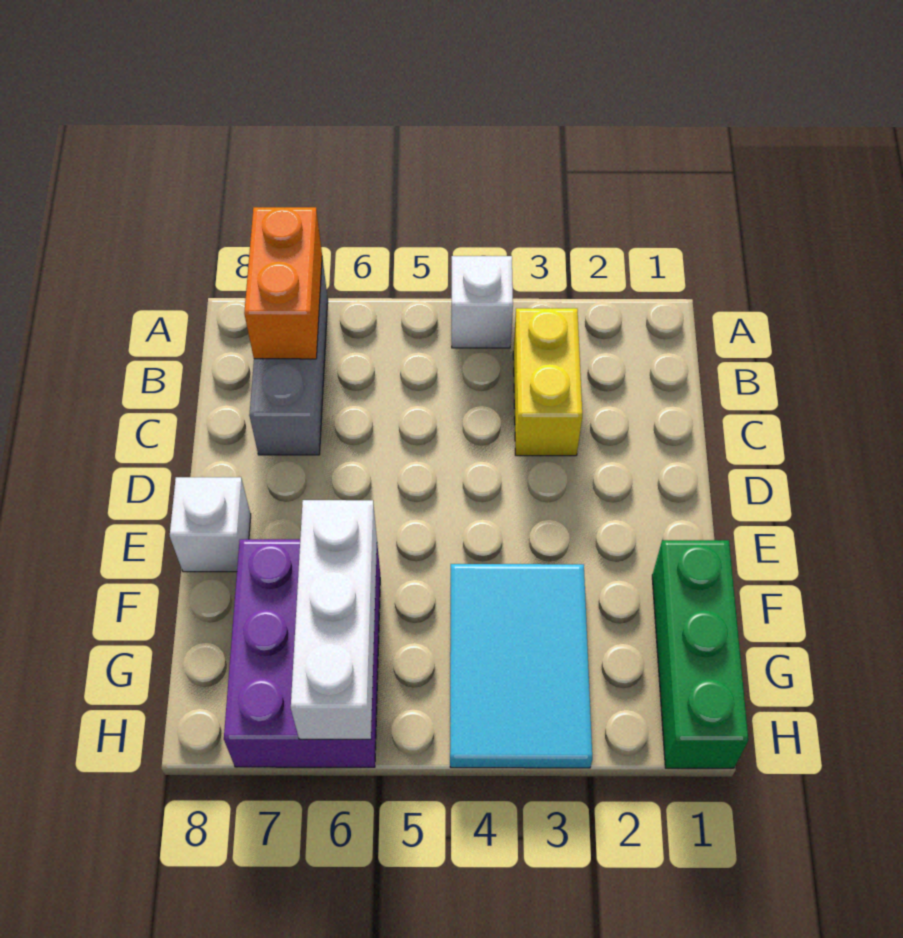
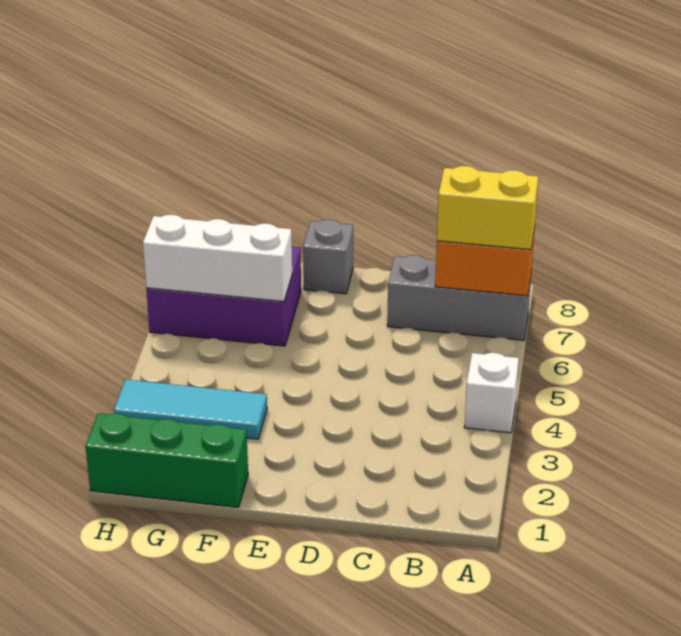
yellow 1x2 brick [513,308,582,456] -> yellow 1x2 brick moved to [437,166,538,250]
white 1x1 brick [170,477,251,572] -> grey 1x1 brick [303,220,353,294]
cyan 2x3 tile [450,564,592,768] -> cyan 1x3 tile [114,379,267,439]

